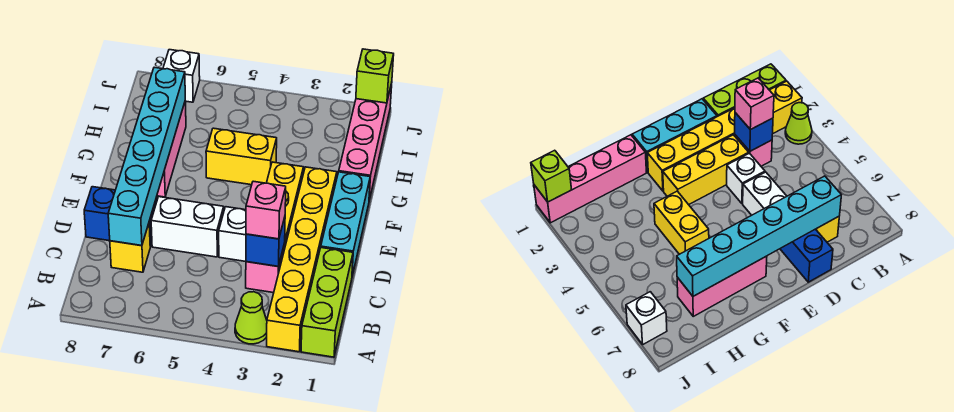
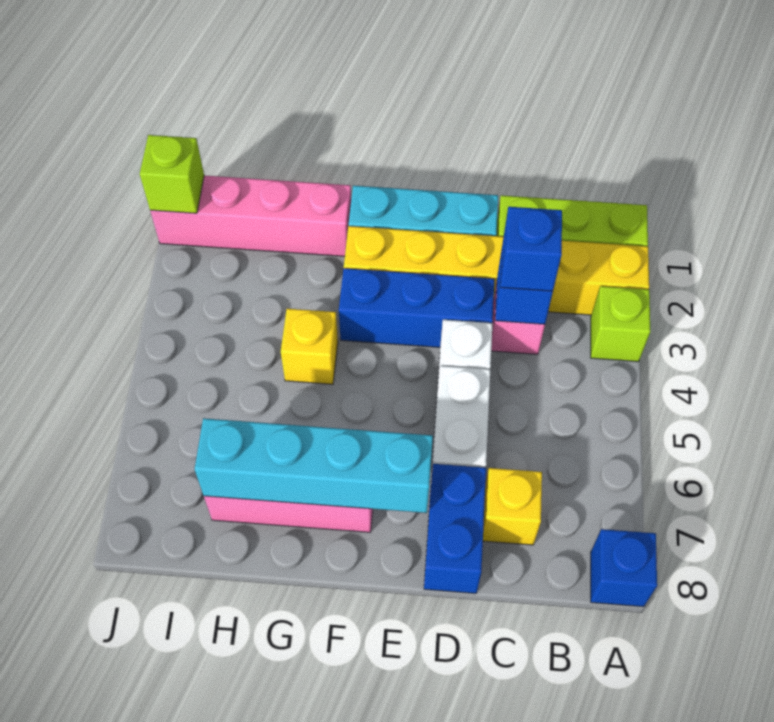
lime 1x1 cone [235,292,267,344] -> lime 1x1 brick [591,286,650,362]
none -> blue 1x1 brick [591,529,657,607]
pink 1x1 brick [246,181,286,239] -> blue 1x1 brick [501,207,562,291]
cyan 1x6 brick [108,67,185,246] -> cyan 1x4 brick [195,418,433,513]
yellow 1x3 brick [267,162,304,246] -> blue 1x3 brick [339,268,494,347]
yellow 1x2 brick [206,128,277,185] -> yellow 1x1 brick [281,309,338,384]
white 1x1 brick [163,50,200,102] -> none

